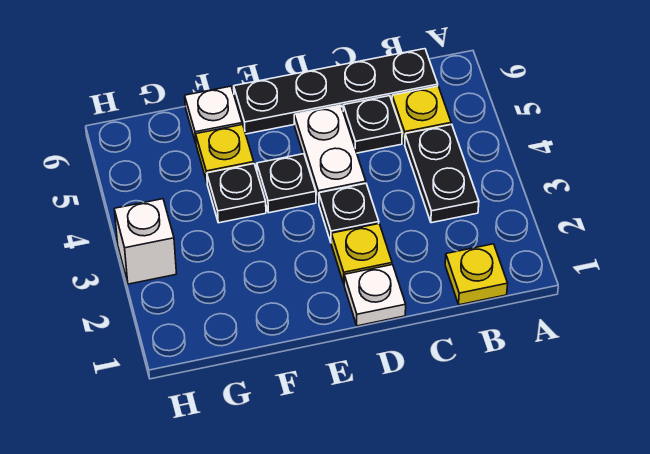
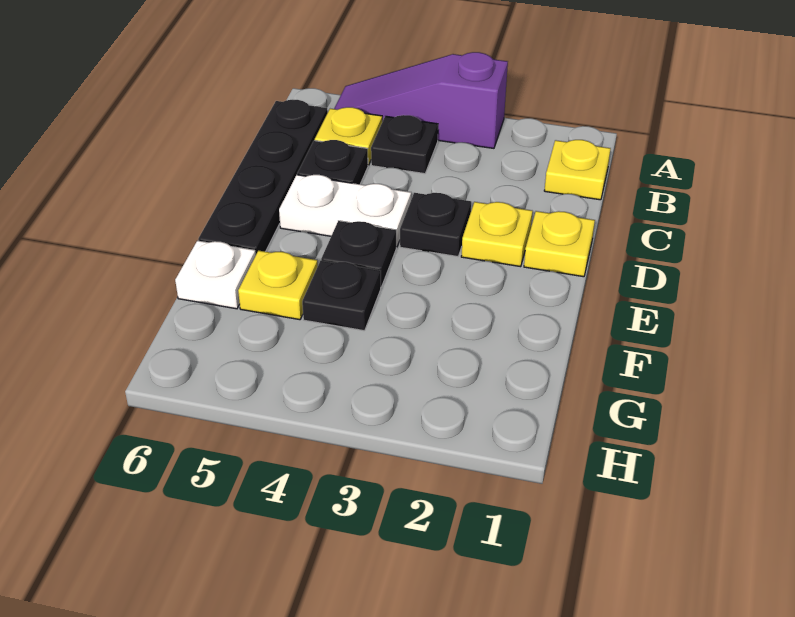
none -> purple 1x3 slope [334,52,508,148]
black 1x2 plate [405,124,479,223] -> black 1x1 plate [371,115,438,174]
white 1x1 plate [344,265,406,326] -> yellow 1x1 plate [524,211,595,277]
white 1x1 brick [114,199,176,284] -> none

